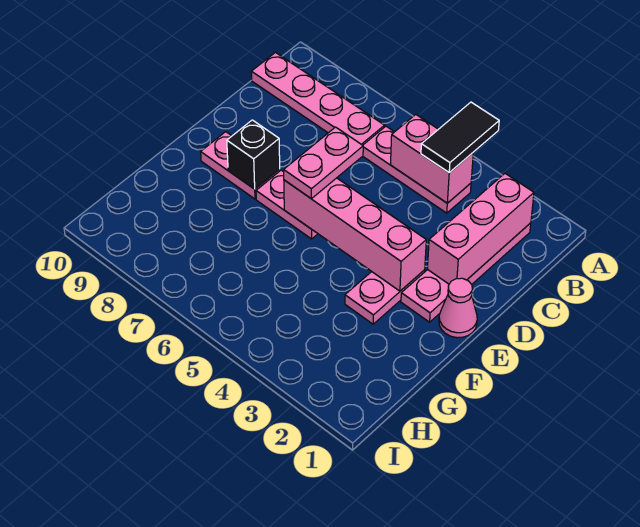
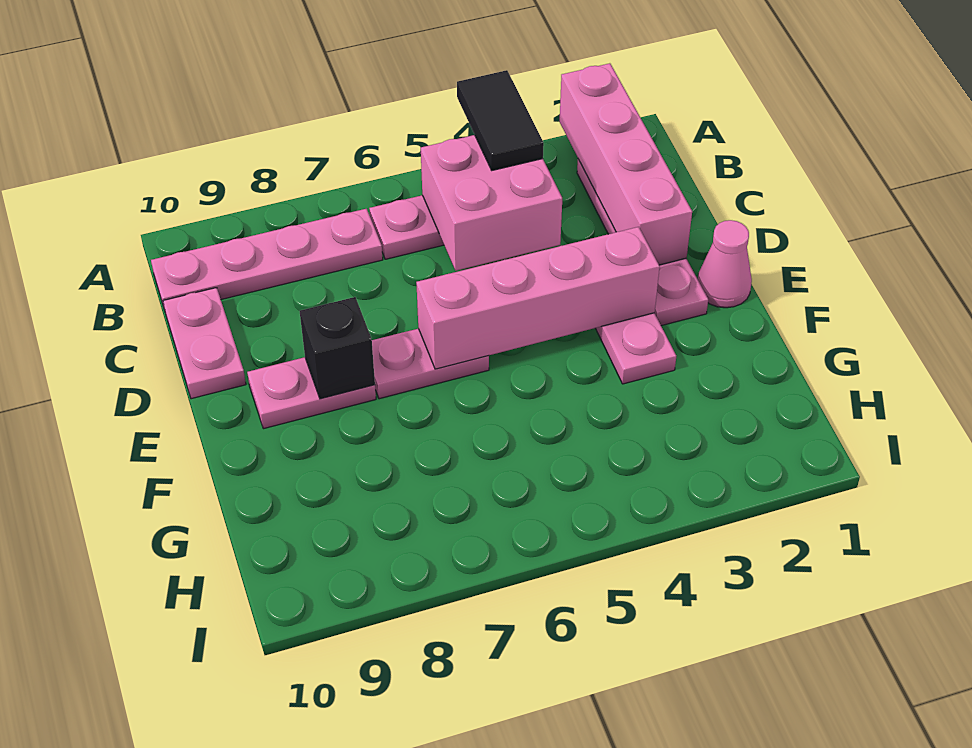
pink 1x3 brick [428,174,534,284] -> pink 1x4 brick [560,63,692,265]
pink 1x2 brick [391,115,473,203] -> pink 2x2 brick [421,135,562,271]
pink 1x2 plate [284,127,363,199] -> pink 1x2 plate moved to [163,288,246,399]

